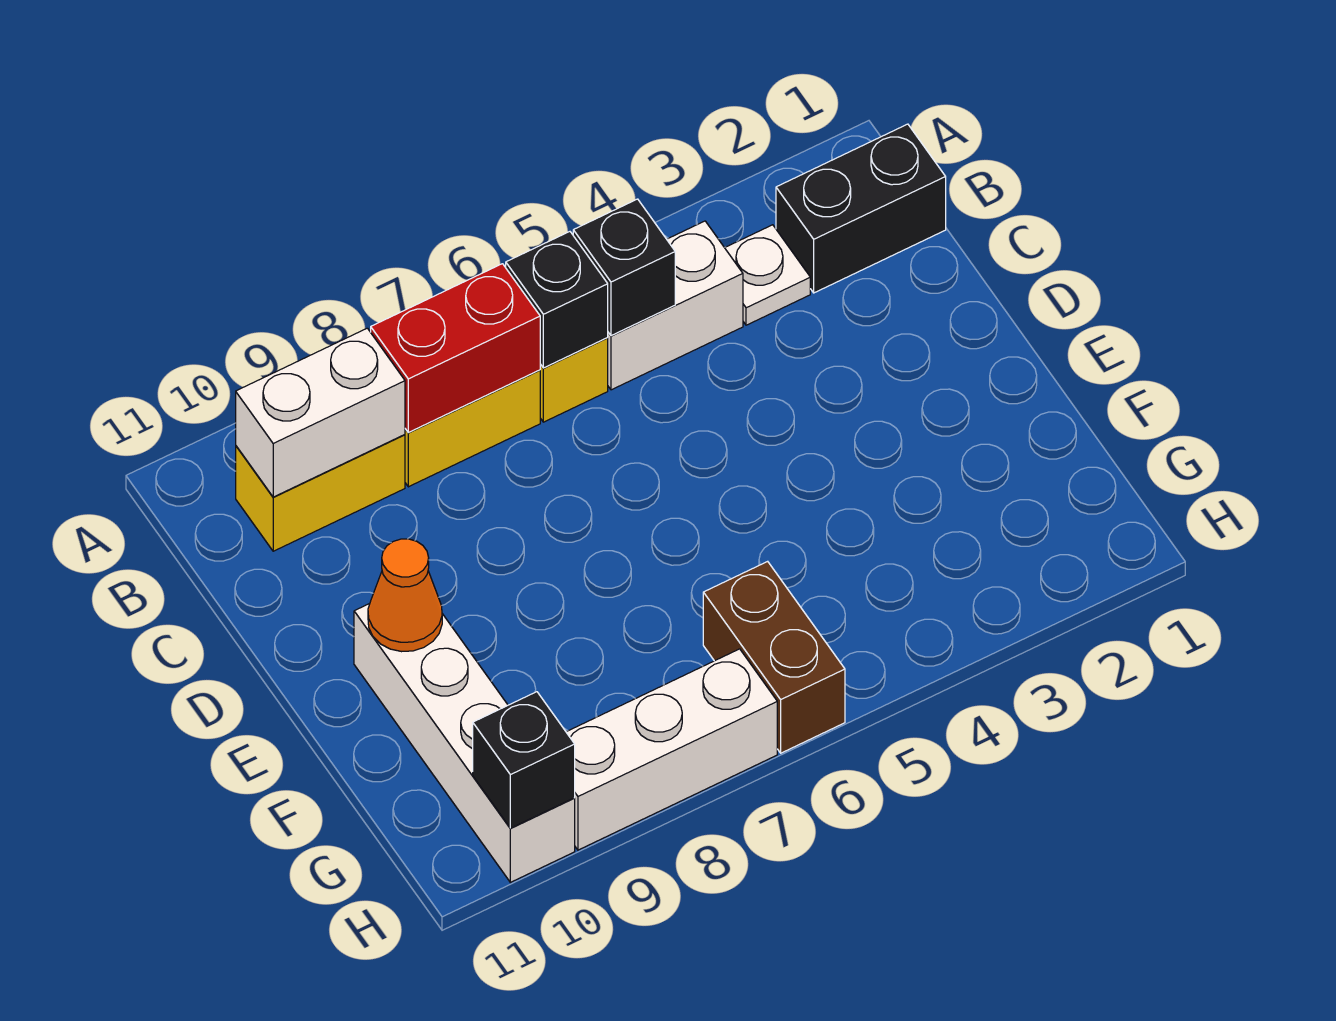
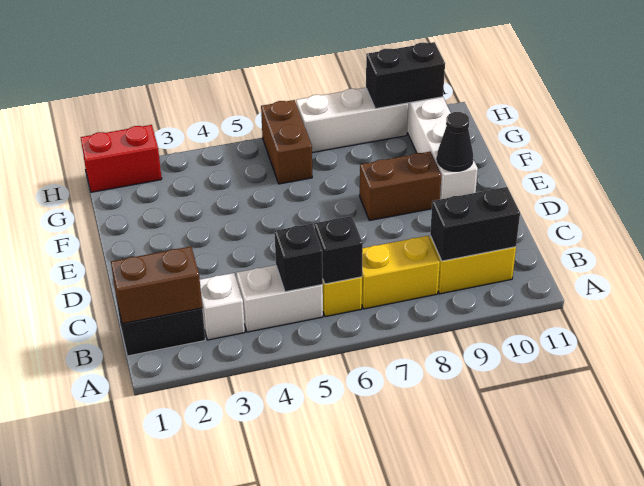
none -> brown 1x2 brick [111,246,202,324]
white 1x1 plate [725,225,810,325] -> white 1x1 brick [200,273,245,340]
red 1x2 brick [371,264,540,432] -> red 1x2 brick moved to [81,125,162,192]
white 1x2 brick [236,328,405,497] -> black 1x2 brick [430,187,520,261]
none -> brown 1x2 brick [360,152,441,221]
orange 1x1 cone [368,539,442,652] -> black 1x1 cone [437,112,473,171]
black 1x1 brick [473,692,575,828] -> black 1x2 brick [366,42,445,109]

